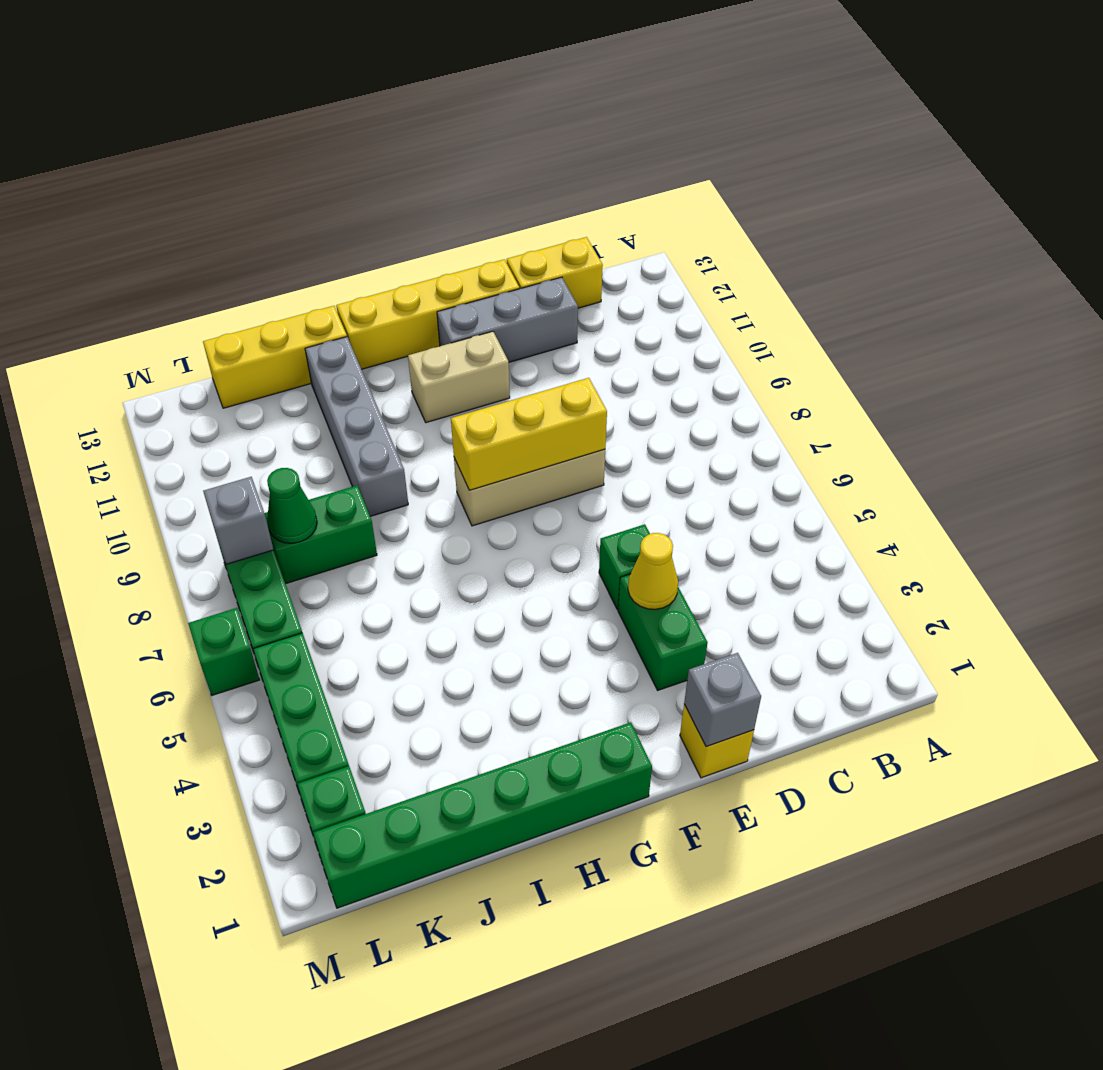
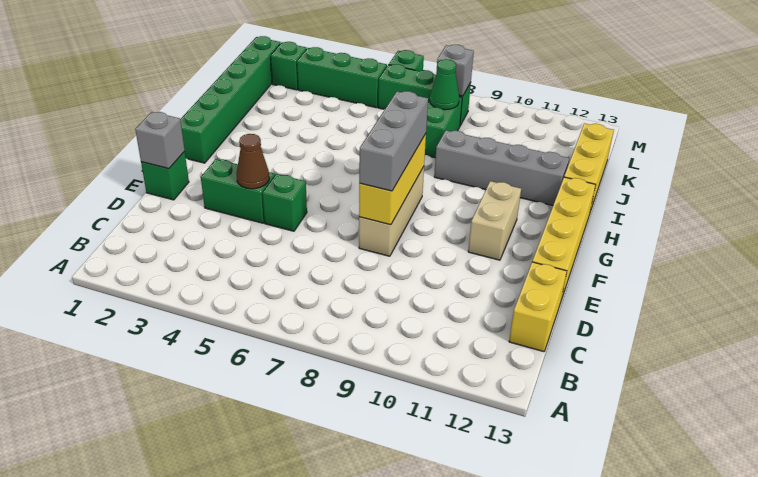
grey 1x3 brick [437,277,578,362] -> grey 1x3 brick moved to [359,91,428,191]
yellow 1x1 brick [680,704,754,778] -> green 1x1 brick [141,152,189,200]
yellow 1x1 cone [628,533,678,609] -> brown 1x1 cone [237,134,269,189]

